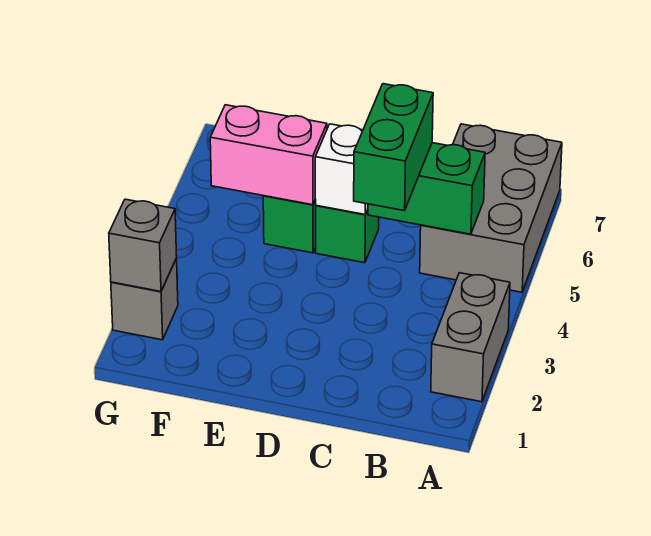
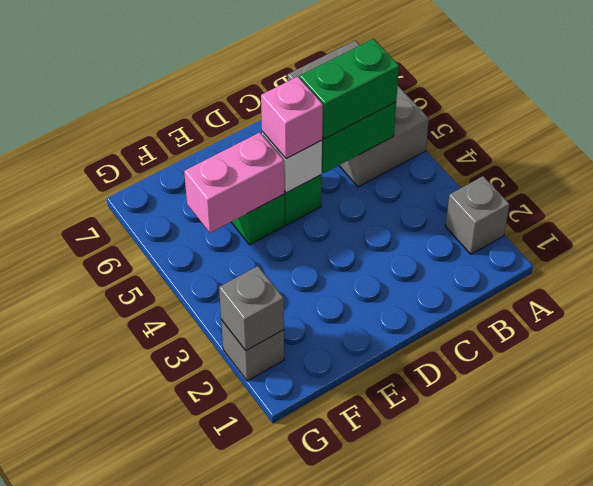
grey 1x2 brick [431,273,510,402] -> grey 1x1 brick [446,176,509,254]
green 1x2 brick [354,84,433,211] -> green 1x2 brick turned to [300,39,399,139]
none -> pink 1x1 brick [261,77,323,159]

